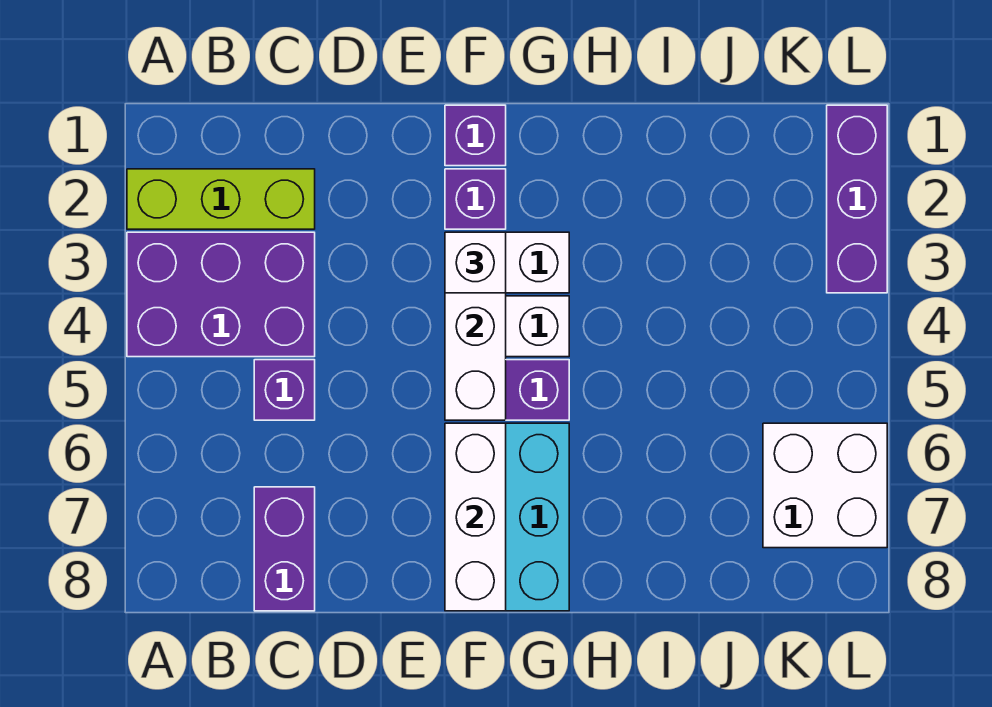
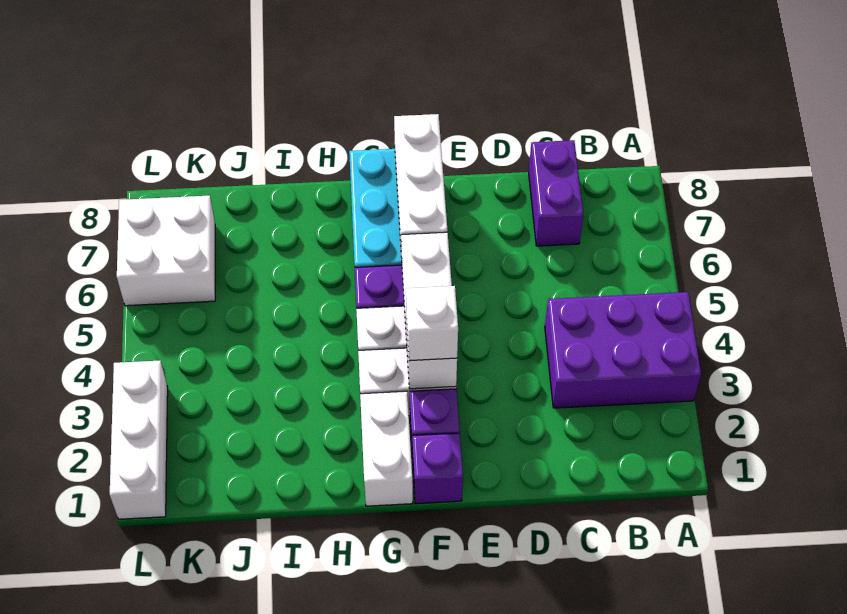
lime 1x3 brick [127,169,315,229] -> none
purple 1x1 brick [254,360,315,420] -> none
none -> white 1x2 brick [360,391,413,506]
purple 1x3 brick [827,105,887,293] -> white 1x3 brick [110,361,168,519]

